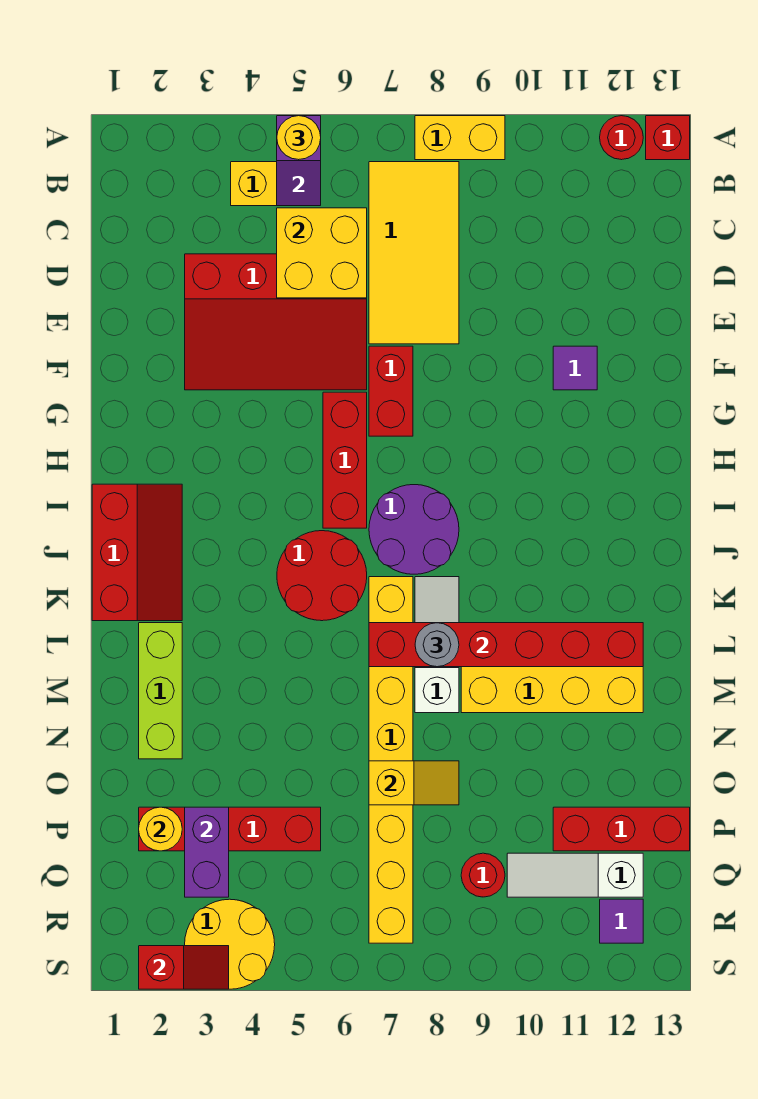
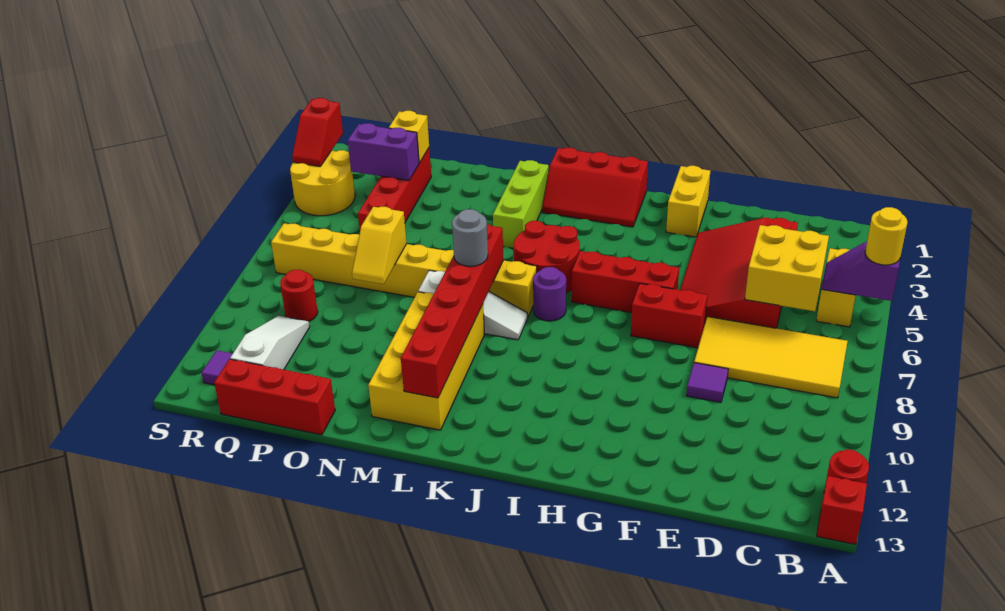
yellow 1x2 brick [415,116,505,160] -> yellow 1x2 brick moved to [666,166,710,237]
purple 1x1 tile [553,346,597,390] -> purple 1x1 tile moved to [687,363,728,402]
purple 2x2 round brick [369,485,459,574] -> purple 1x1 round brick [533,267,566,321]
lime 1x3 brick [139,623,182,759] -> lime 1x3 brick turned to [493,160,549,248]
yellow 1x1 round brick [139,807,182,851] -> yellow 1x1 brick [389,111,429,163]
red 1x3 brick [553,807,690,851] -> red 1x3 brick turned to [214,359,335,435]

